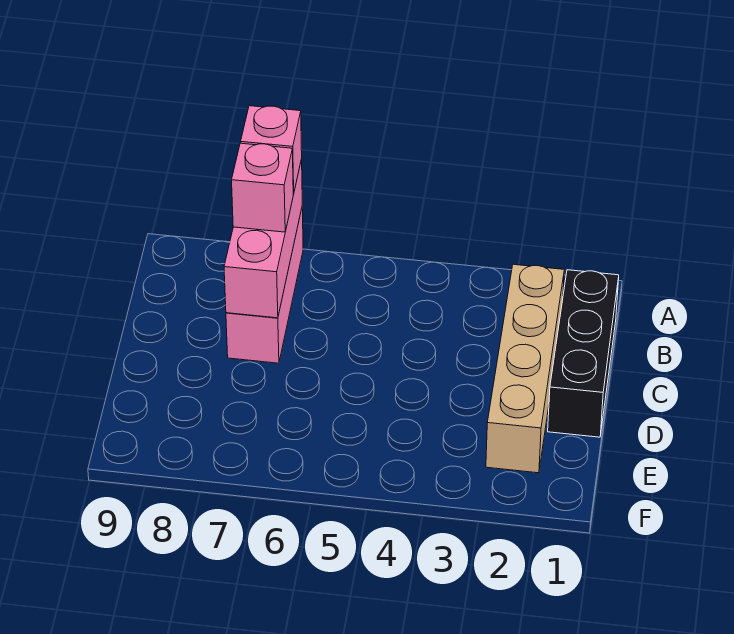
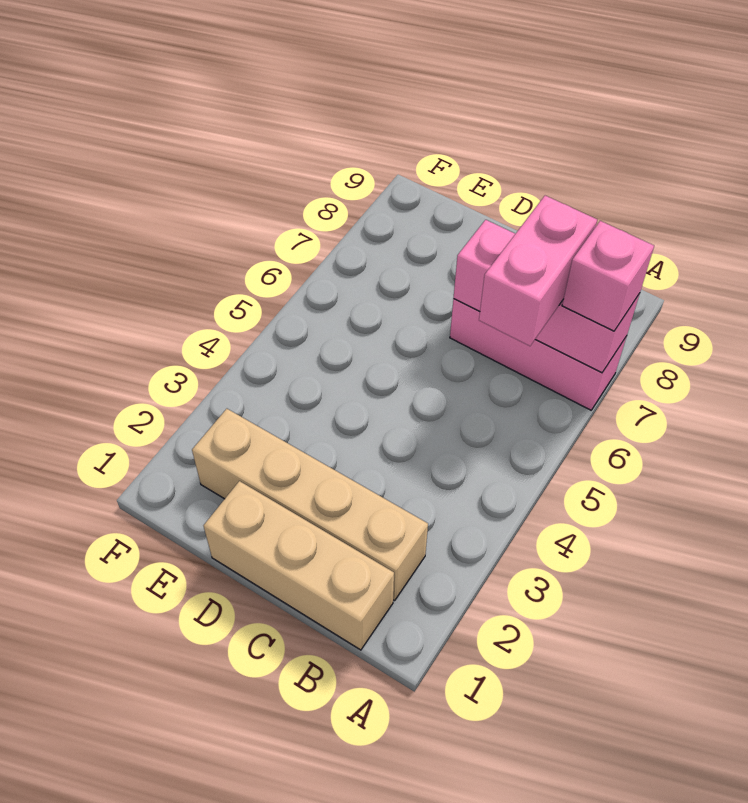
black 1x3 brick [548,270,619,437] -> tan 1x3 brick [204,481,394,650]
pink 1x1 brick [232,143,294,232] -> pink 1x2 brick [479,196,597,346]

